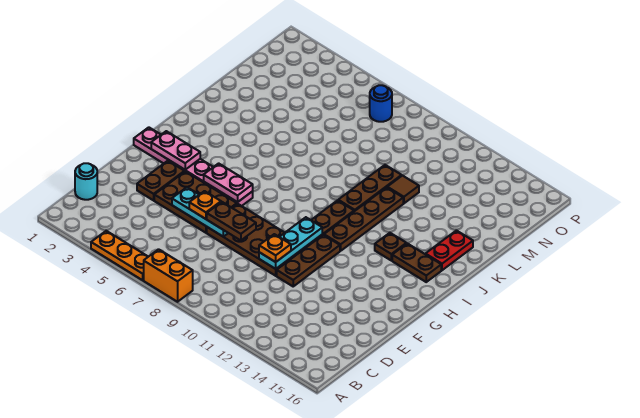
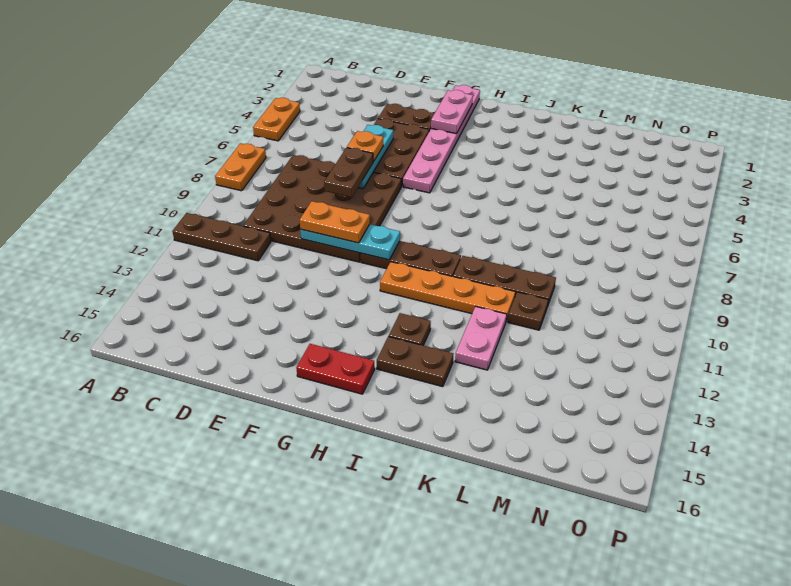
orange 1x3 plate [91,231,148,280] -> orange 1x2 plate [253,98,300,141]
orange 1x2 brick [144,249,193,302] -> orange 1x2 plate [215,143,266,191]
cyan 1x1 round brick [75,163,97,200] -> none
brown 2x4 plate [207,204,307,276] -> brown 4x4 plate [243,155,402,262]
orange 1x1 plate [259,234,291,262] -> orange 1x2 plate [300,201,370,243]
brown 1x3 plate [277,235,340,286] -> brown 1x3 plate moved to [172,213,271,261]
pink 1x2 plate [204,163,253,202] -> pink 1x2 plate moved to [455,306,507,370]
brown 1x4 plate [324,187,403,251] -> orange 1x4 plate [380,262,515,321]
brown 1x2 plate [392,243,441,282] -> brown 1x2 plate turned to [377,336,454,387]
red 1x2 plate [426,231,473,270] -> red 1x2 plate moved to [296,344,375,394]
brown 1x1 tile [387,176,419,203] -> brown 1x1 plate [508,292,548,330]
blue 1x1 round brick [370,85,392,122] -> none

